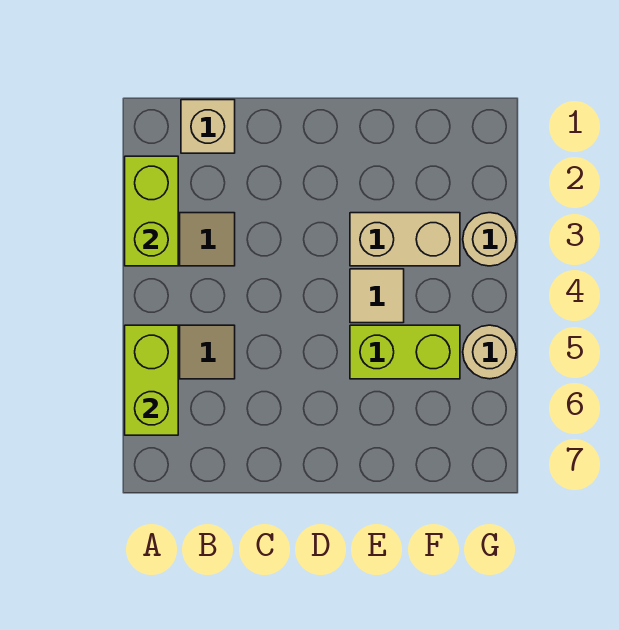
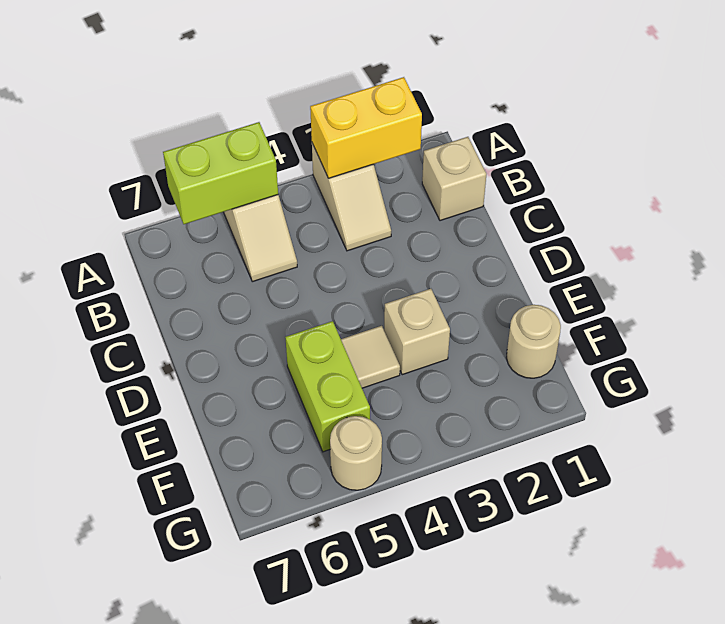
lime 1x2 brick [125,156,178,266] -> yellow 1x2 brick [310,77,422,178]
tan 1x2 brick [350,213,460,266] -> tan 1x1 brick [384,289,450,375]
tan 1x1 round brick [463,213,516,266] -> tan 1x1 round brick moved to [506,305,561,378]

